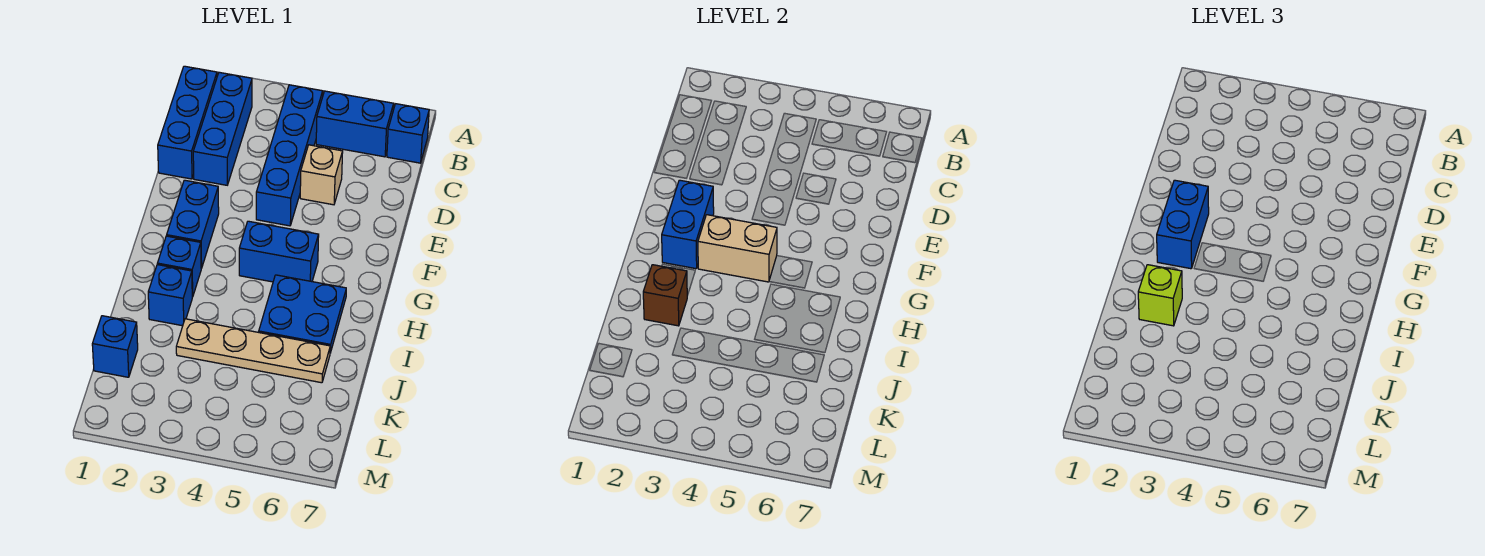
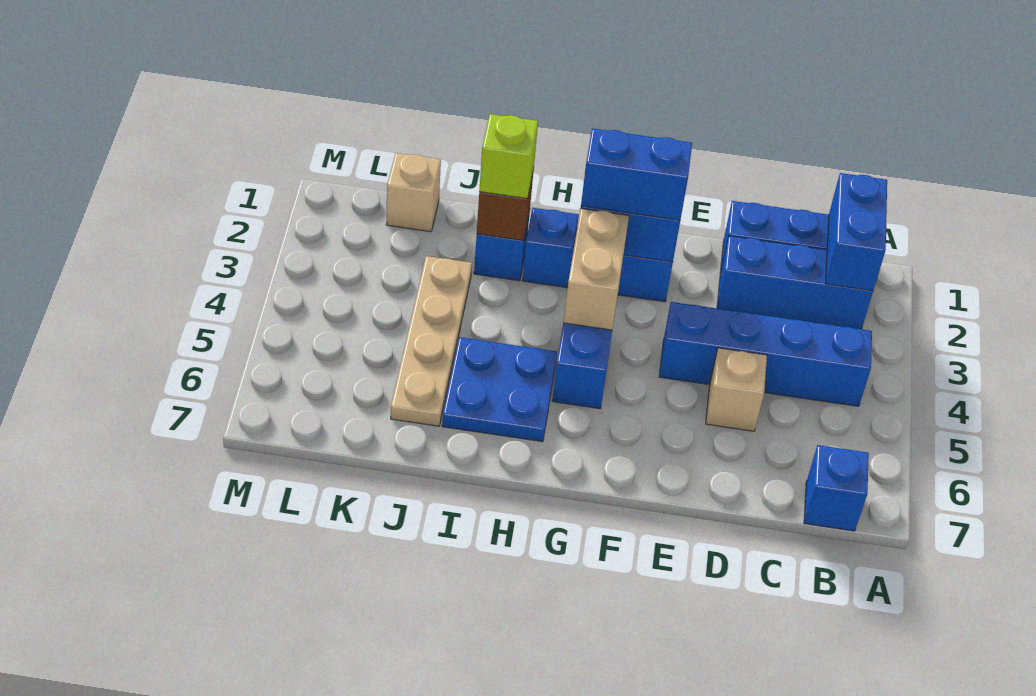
blue 1x2 brick [316,91,394,157] -> blue 1x2 brick moved to [826,173,887,291]
blue 1x1 brick [92,316,138,377] -> tan 1x1 brick [386,153,441,232]

